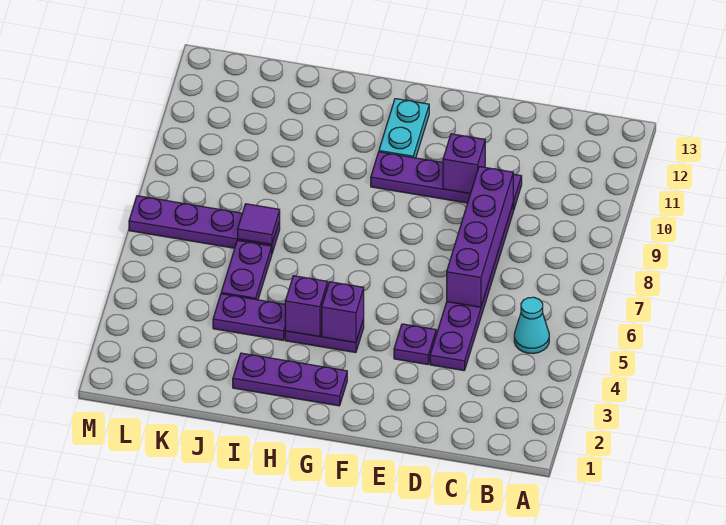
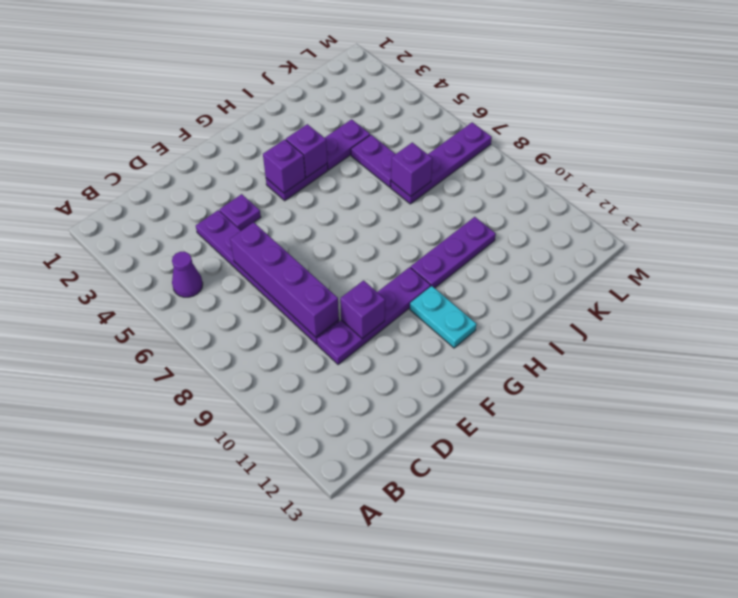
cyan 1x1 cone [514,297,549,354] -> purple 1x1 cone [172,252,203,297]
purple 1x3 plate [233,353,347,406] -> purple 1x3 plate moved to [411,217,496,288]
purple 1x1 tile [238,204,280,244] -> purple 1x1 brick [391,142,433,196]

